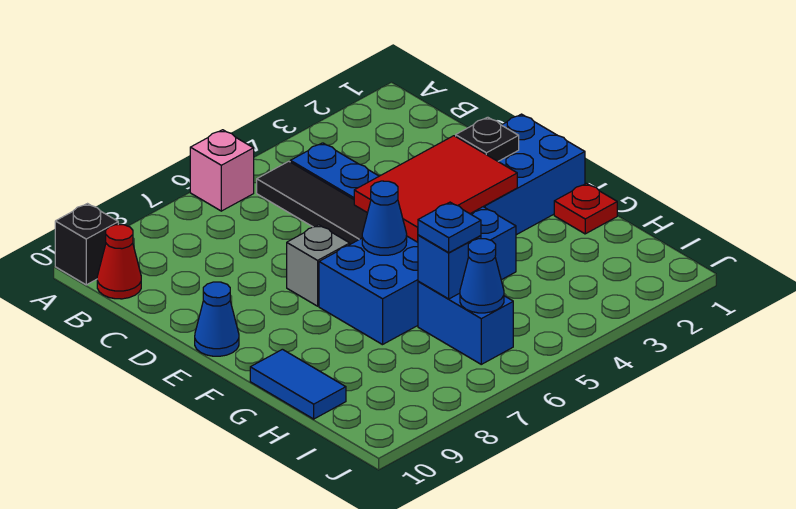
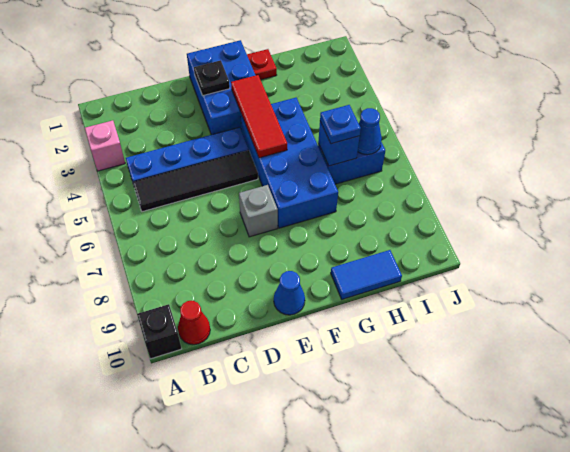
pink 1x1 brick [190,130,254,211] -> pink 1x1 brick moved to [85,120,125,171]
red 2x3 tile [354,136,517,242] -> red 1x3 tile [231,75,287,158]
blue 1x1 cone [362,181,407,255] -> none

